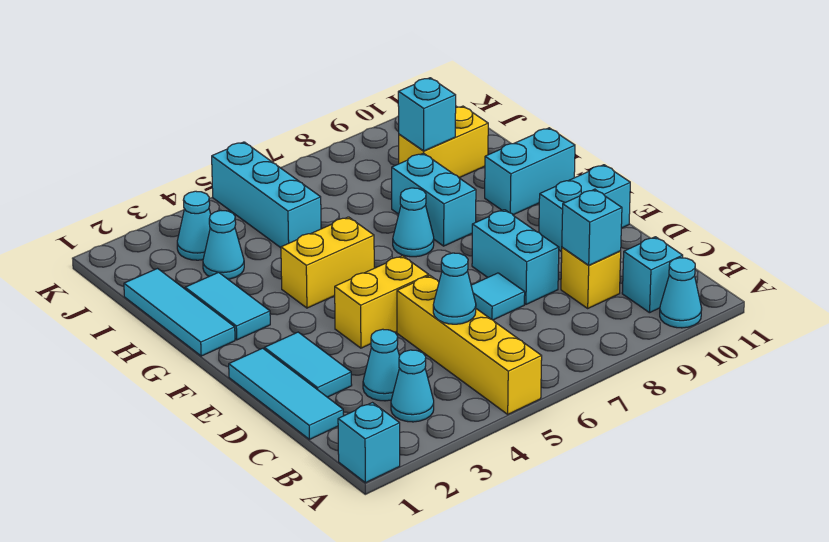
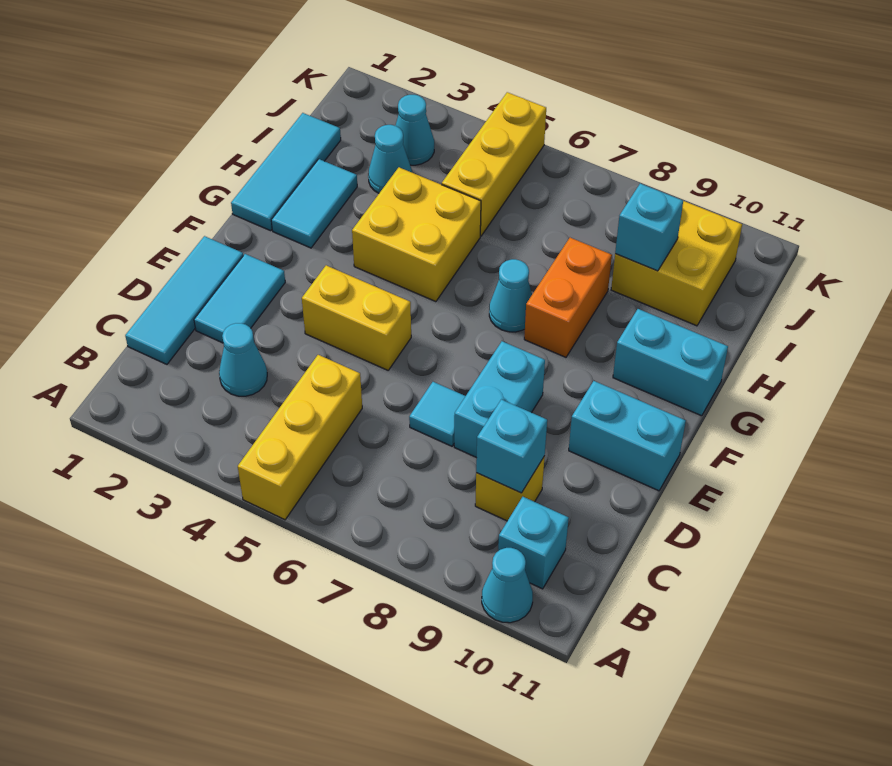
cyan 1x1 brick [338,403,400,483] -> none
yellow 1x4 brick [397,276,542,414] -> yellow 1x3 brick [238,355,362,520]
cyan 1x1 cone [391,350,434,422] -> none
cyan 1x1 cone [433,253,476,324] -> none
yellow 1x2 brick [281,217,374,308] -> yellow 2x2 brick [352,167,481,302]
cyan 1x2 brick [392,153,476,246] -> orange 1x2 brick [524,238,612,357]
cyan 1x3 brick [212,142,321,248] -> yellow 1x3 brick [442,92,546,236]
yellow 1x2 brick [399,106,488,178] -> yellow 2x2 brick [611,201,742,326]

